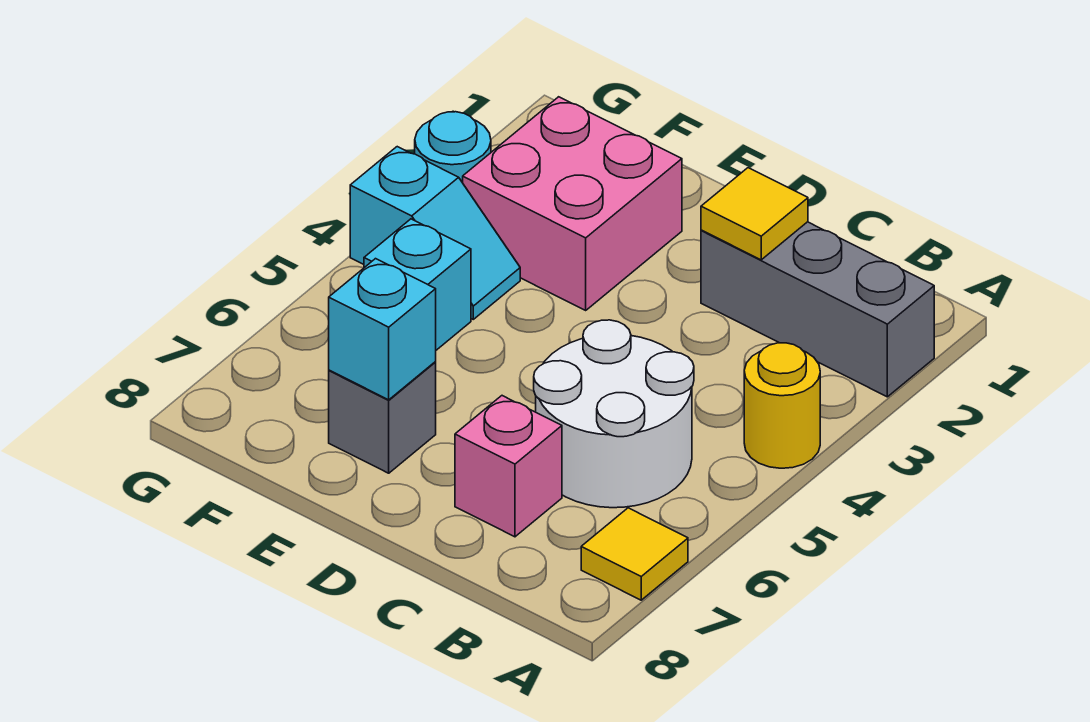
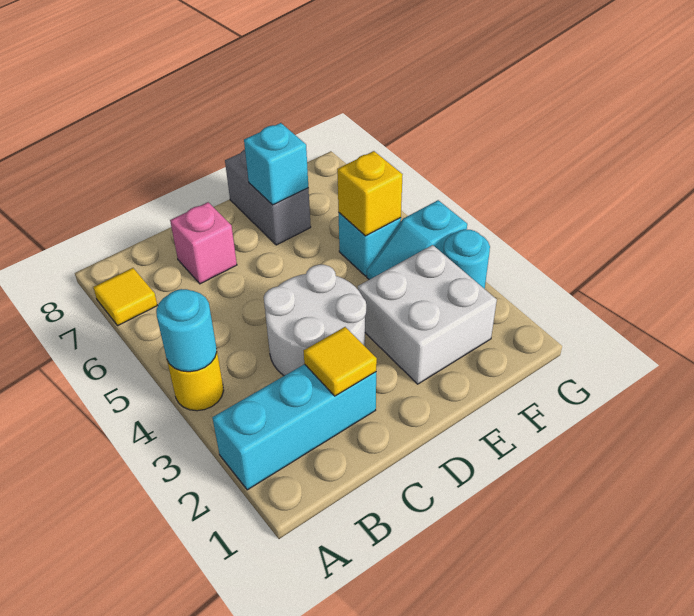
grey 1x3 brick [701,222,934,397] -> cyan 1x3 brick [212,364,376,490]
none -> cyan 1x1 round brick [156,289,217,372]
white 2x2 round brick [534,320,694,508] -> white 2x2 round brick moved to [264,265,366,376]
pink 2x2 brick [463,97,682,310] -> white 2x2 brick [358,245,497,384]
grey 1x1 brick [329,362,436,473] -> grey 1x2 brick [225,149,311,245]
none -> yellow 1x1 brick [337,151,403,236]

